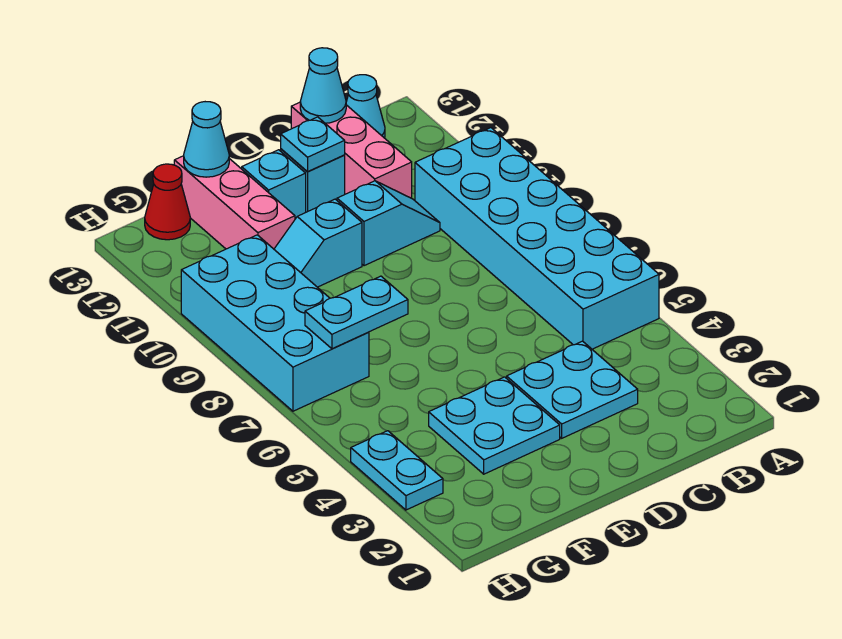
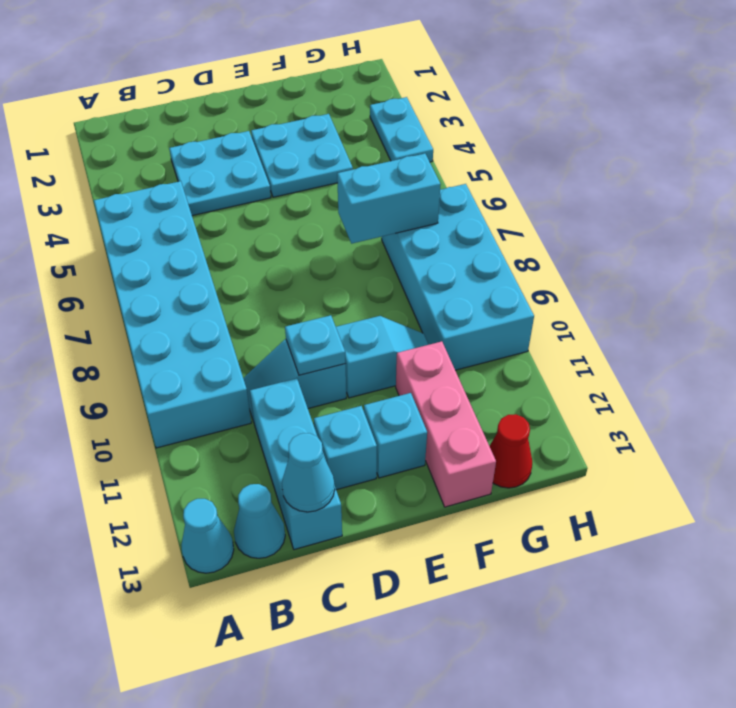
pink 1x3 brick [291,102,412,198] -> cyan 1x3 brick [250,378,342,550]
cyan 1x1 plate [281,117,345,172] -> cyan 1x1 plate moved to [285,315,346,375]
cyan 1x2 plate [305,276,408,349] -> cyan 1x2 brick [337,154,441,244]
cyan 1x1 cone [184,102,229,177] -> cyan 1x1 cone moved to [181,499,234,573]

